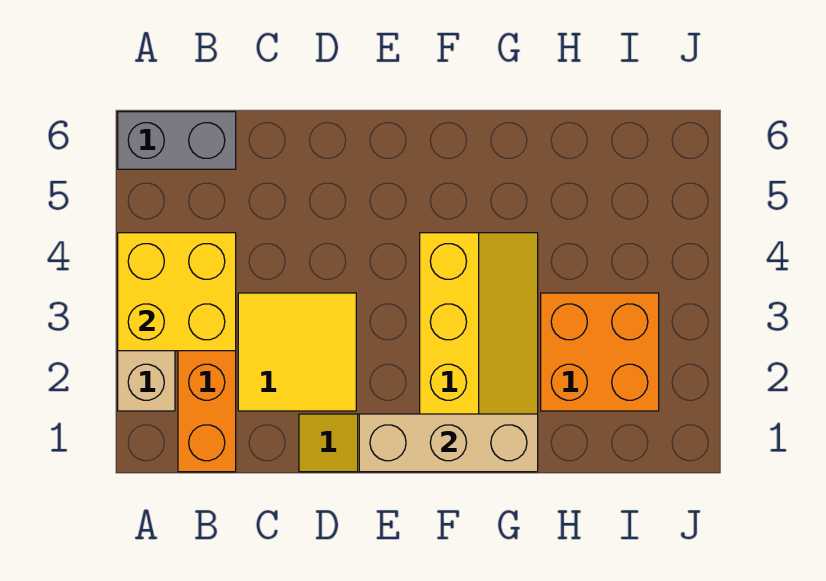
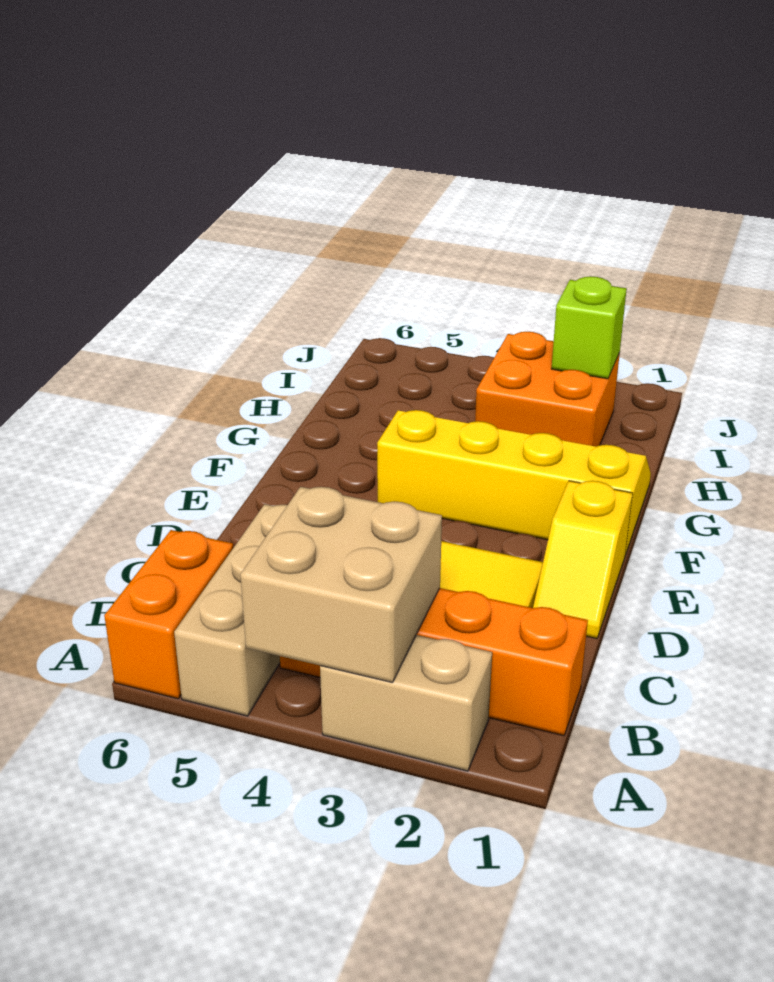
yellow 2x2 brick [118,233,236,351] -> tan 2x2 brick [240,487,442,683]
grey 1x2 brick [118,112,236,169] -> orange 1x2 brick [104,530,233,699]
tan 1x3 brick [359,414,538,472] -> tan 1x3 brick moved to [174,504,287,716]
none -> lime 1x1 brick [552,276,627,379]

